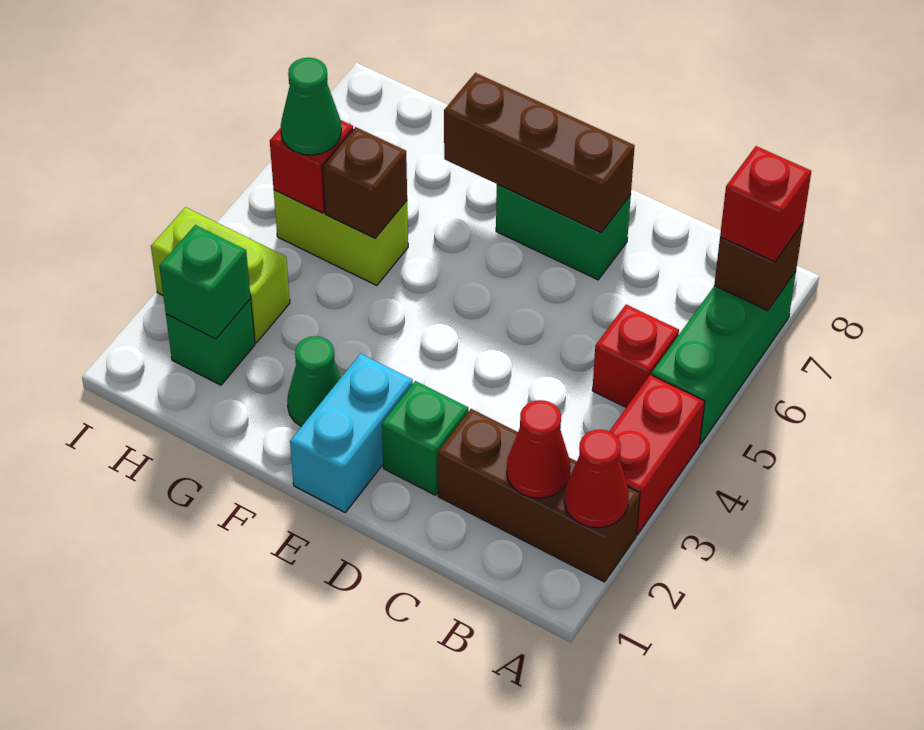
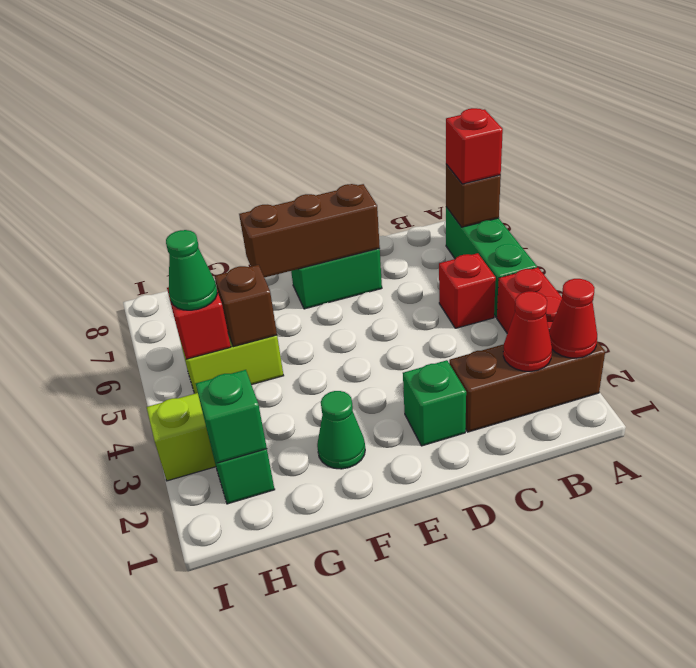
cyan 1x2 brick [290,354,413,512] -> none

